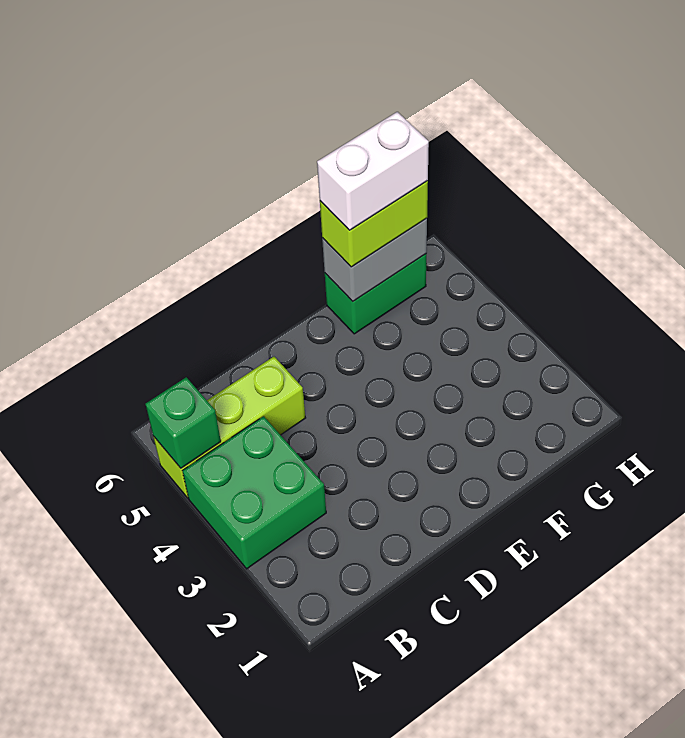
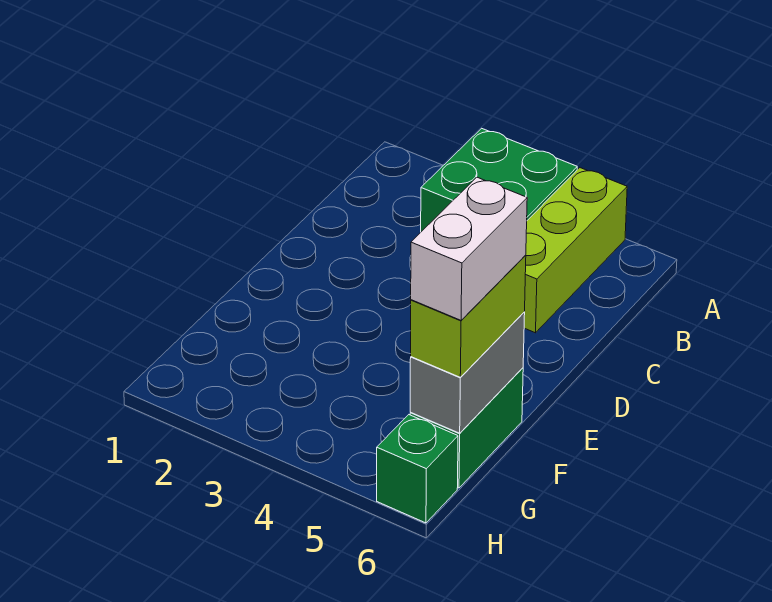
green 1x1 brick [145,377,221,468] -> green 1x1 brick moved to [377,415,458,523]

